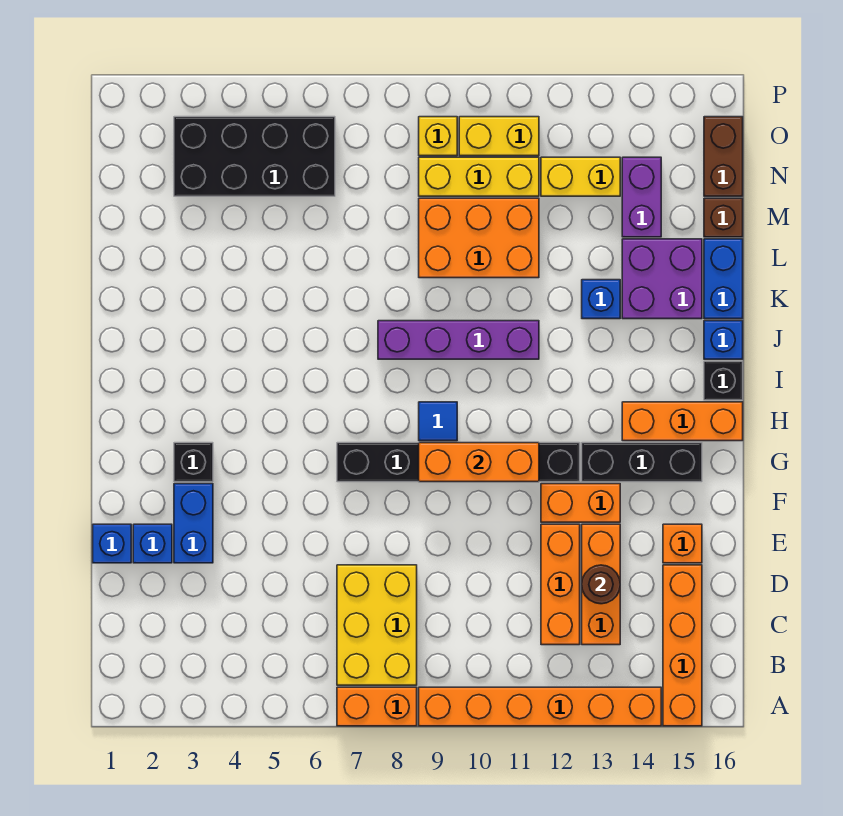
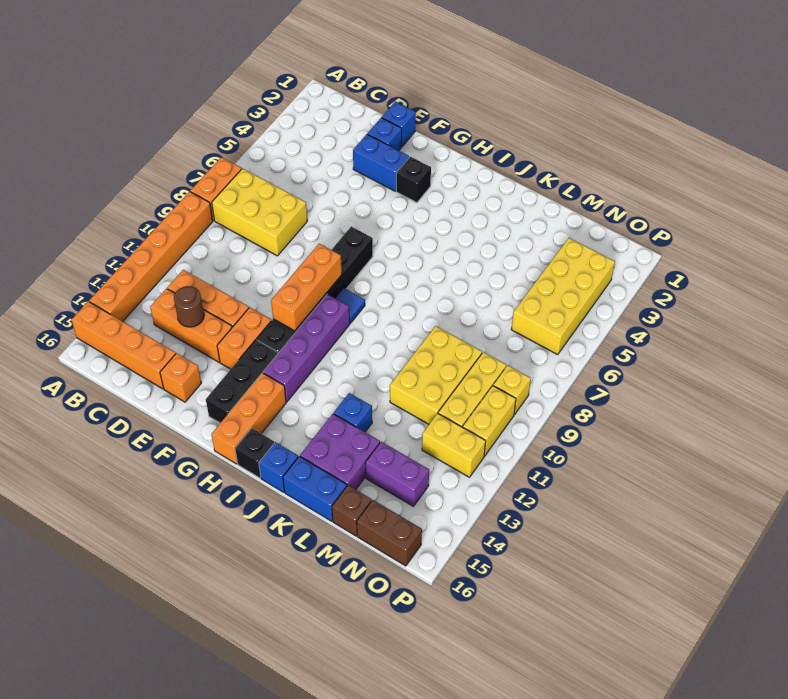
purple 1x4 brick [378,321,539,359] -> purple 1x4 brick moved to [263,294,350,402]
orange 2x3 brick [419,198,539,278] -> yellow 2x3 brick [390,326,482,424]
black 2x4 brick [174,117,335,196] -> yellow 2x4 brick [511,238,615,355]
yellow 1x2 brick [541,157,620,196] -> yellow 1x2 brick turned to [422,413,486,477]

